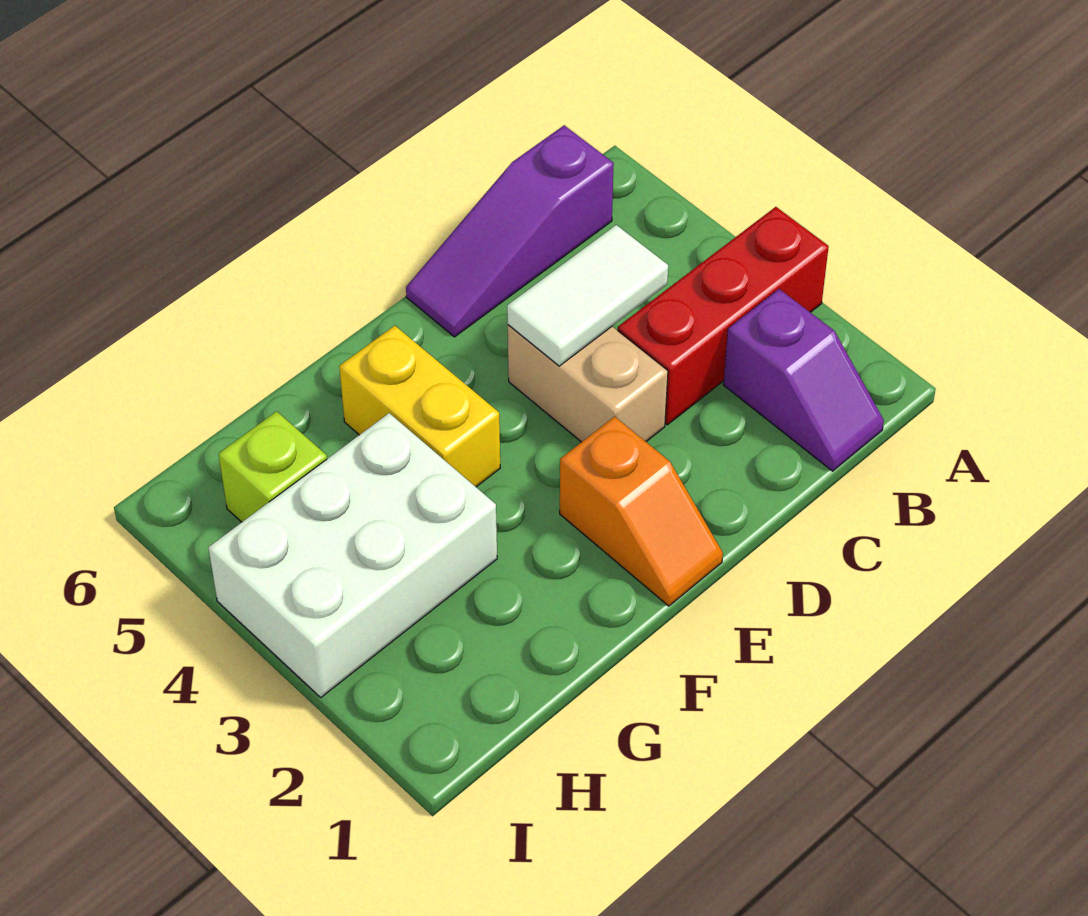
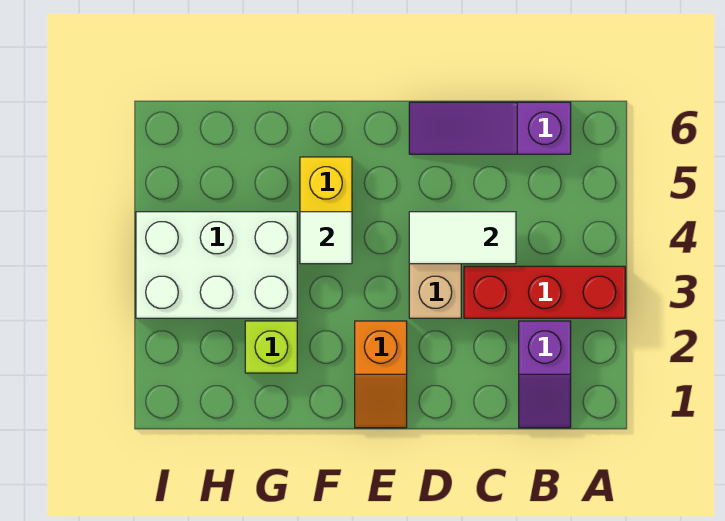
none -> white 1x1 tile [300,212,352,264]
lime 1x1 brick [219,411,327,522] -> lime 1x1 brick moved to [245,321,297,373]

